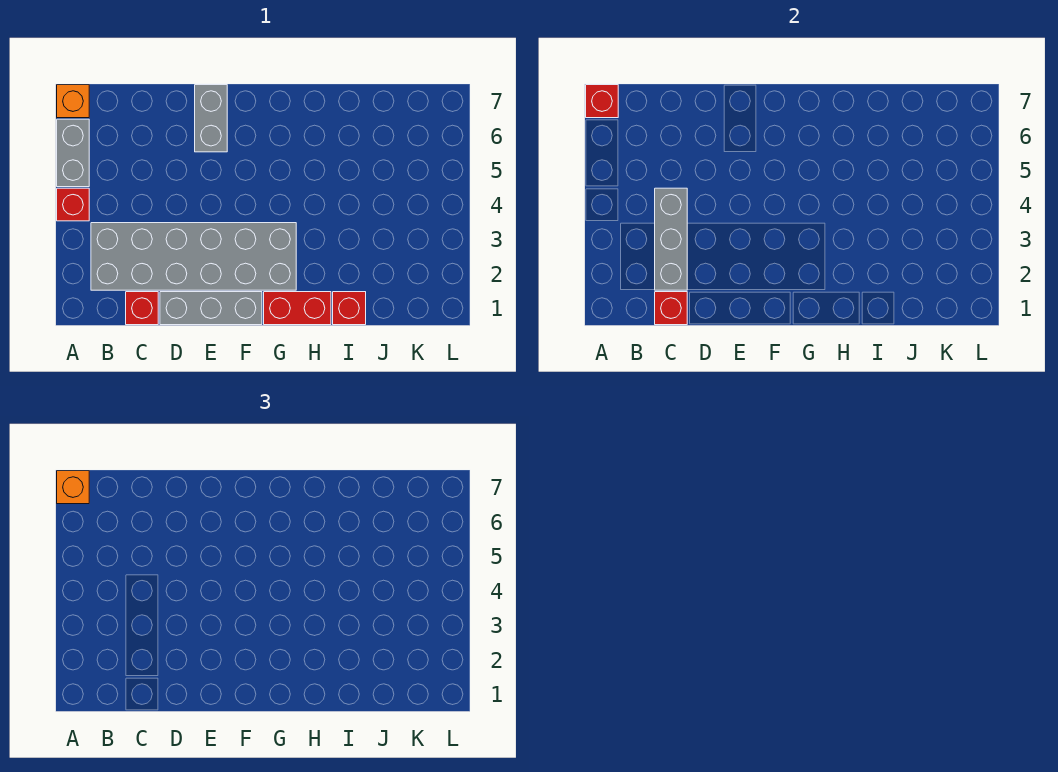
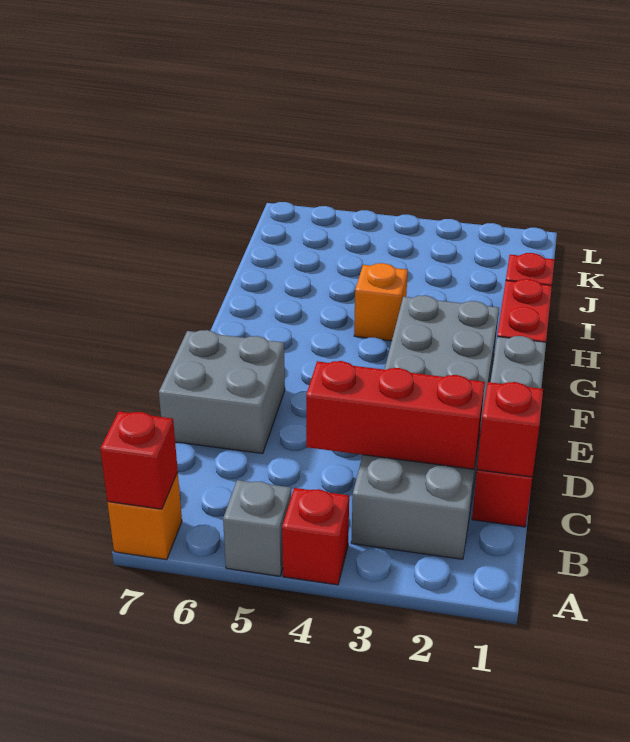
grey 1x2 brick [57,119,89,187] -> grey 1x1 brick [223,480,291,576]
orange 1x1 brick [57,471,89,504] -> orange 1x1 brick moved to [354,263,408,341]
grey 1x3 brick [655,188,687,290] -> red 1x3 brick [306,361,485,469]
grey 1x2 brick [195,85,227,152] -> grey 2x2 brick [159,330,285,454]

